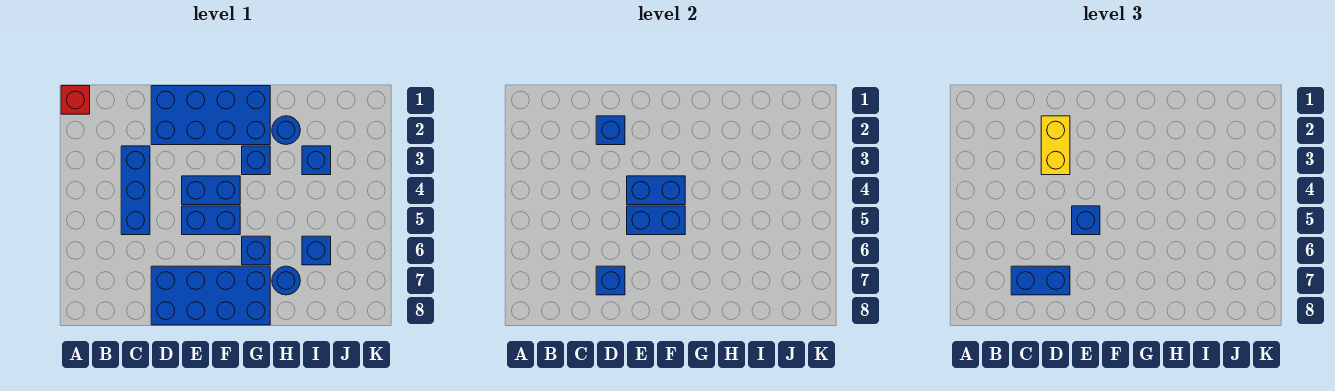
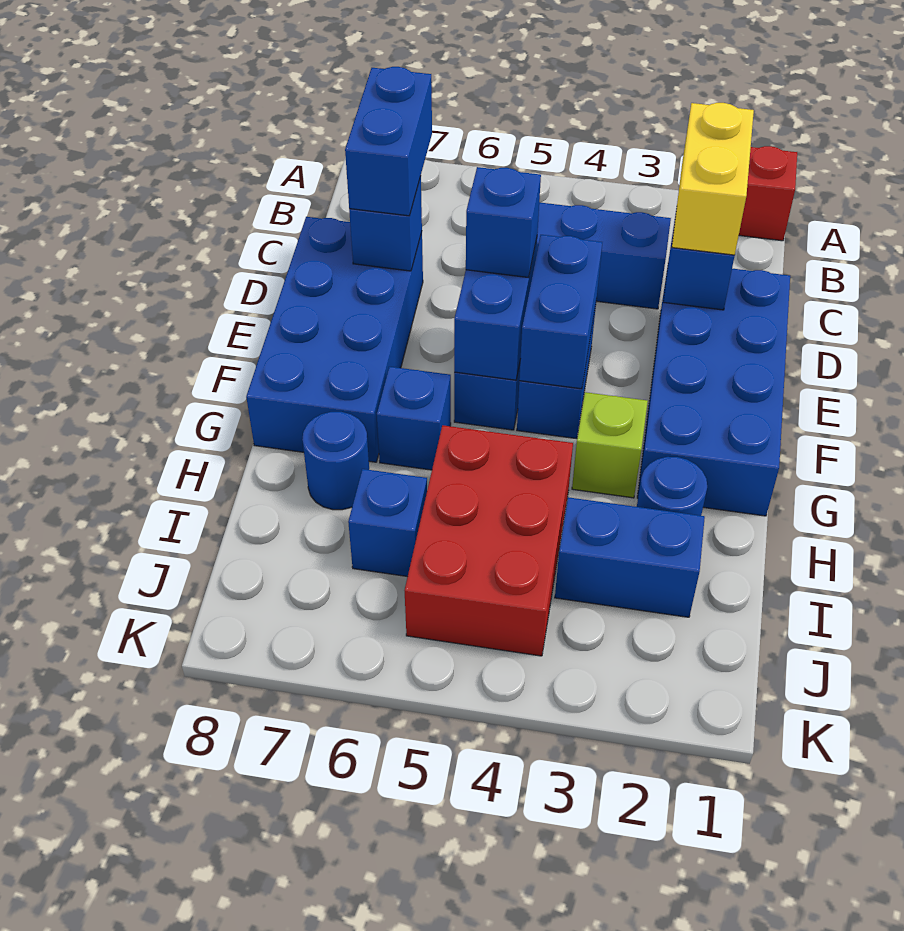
yellow 1x2 brick [1041,116,1070,175] -> yellow 1x2 brick turned to [672,103,754,255]
blue 1x1 brick [242,146,270,175] -> lime 1x1 brick [572,392,648,498]
none -> red 2x3 brick [405,425,573,656]
blue 1x1 brick [302,146,331,175] -> blue 1x2 brick [555,497,705,617]

